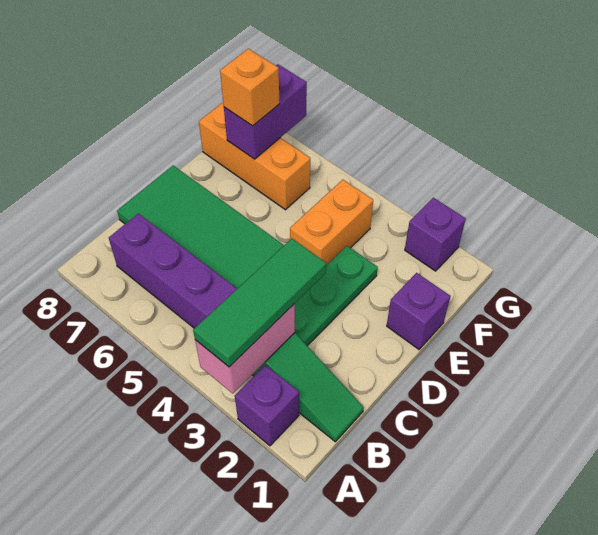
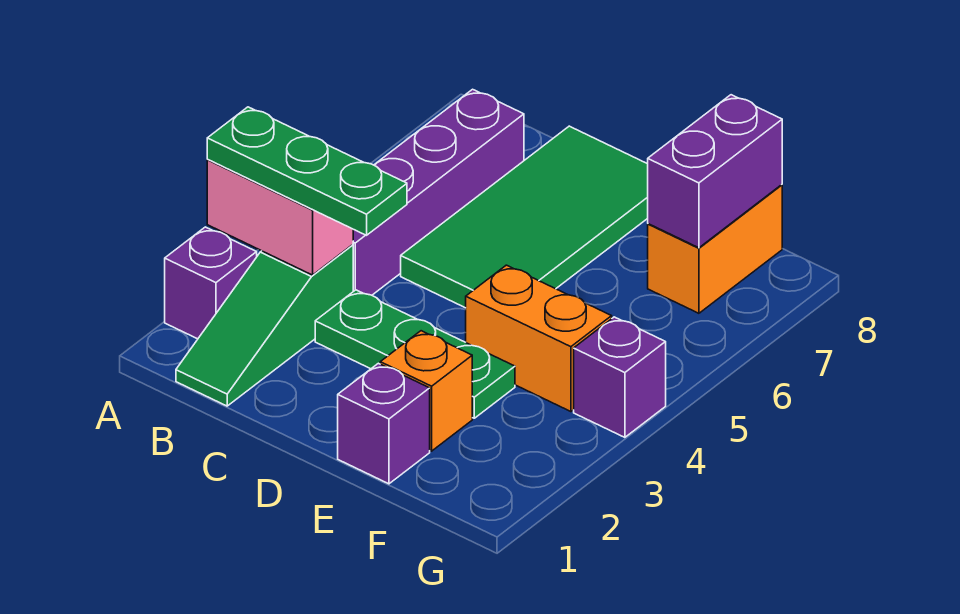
green 1x3 tile [193,239,326,367] -> green 1x3 plate [207,107,407,235]
orange 1x3 brick [199,102,310,210] -> orange 1x2 brick [648,185,782,313]
purple 1x2 brick [224,64,307,159] -> purple 1x2 brick turned to [648,95,782,248]
orange 1x1 brick [220,49,279,126] -> orange 1x1 brick moved to [380,331,472,451]
purple 1x1 brick [405,198,466,271] -> purple 1x1 brick moved to [574,317,666,437]

